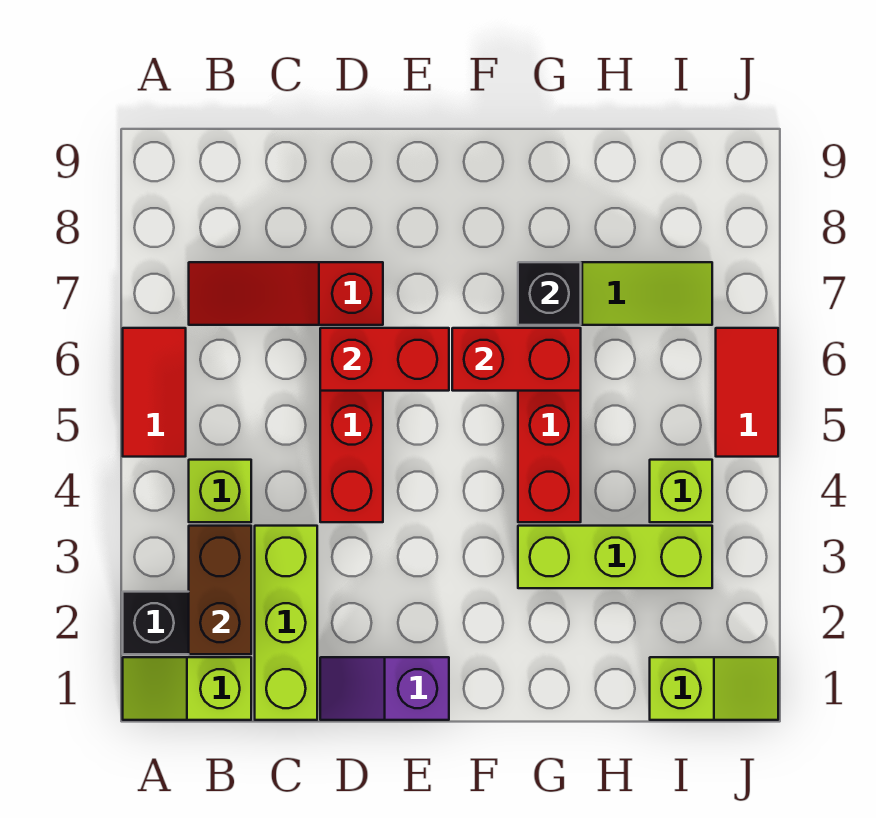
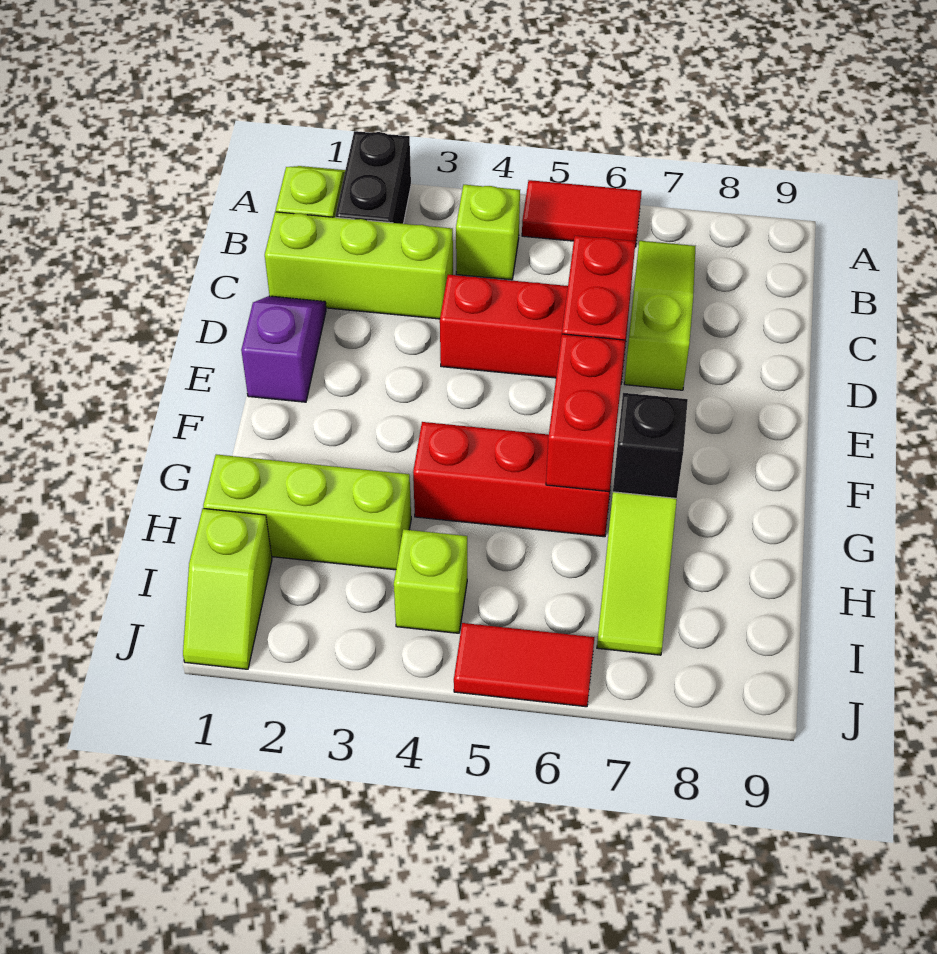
brown 1x2 brick [189,526,251,654] -> none
red 1x3 slope [189,262,383,325] -> lime 1x3 slope [624,241,696,390]
lime 1x3 brick [518,526,712,588] -> lime 1x3 brick turned to [203,454,411,570]

